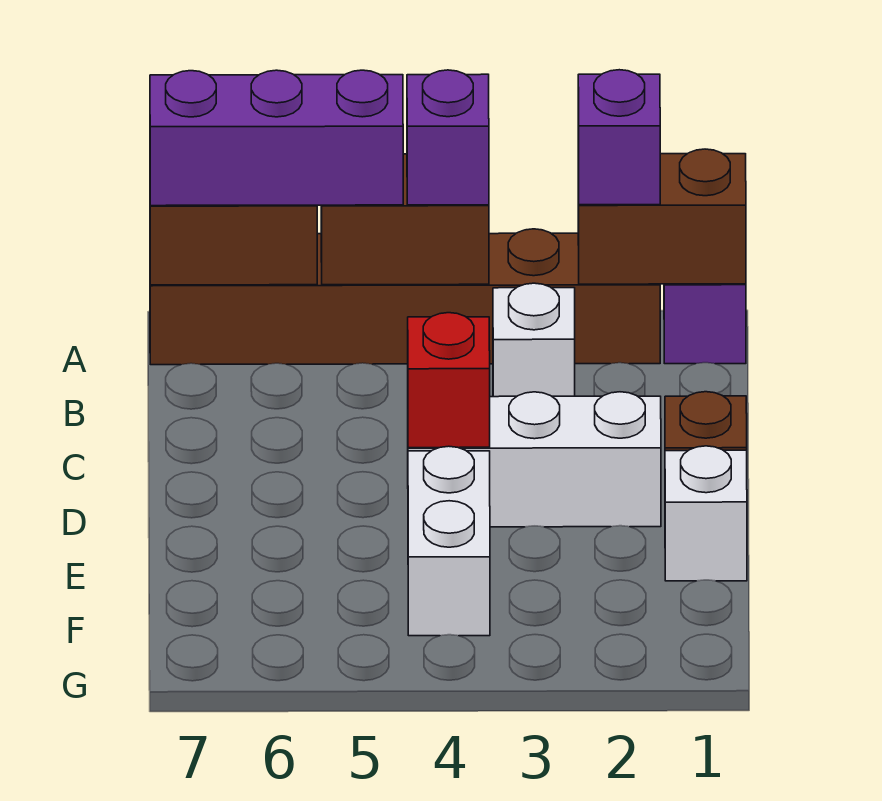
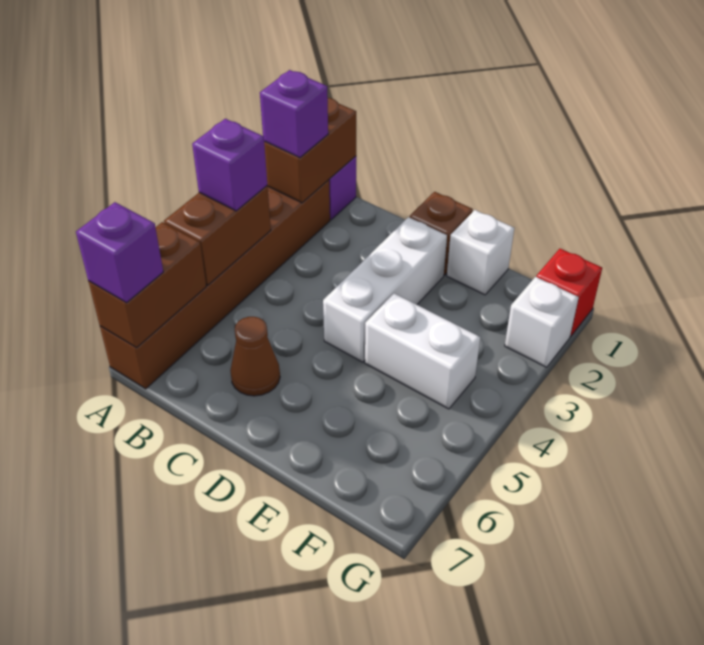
purple 1x3 brick [150,70,403,206] -> purple 1x1 brick [76,202,163,303]
white 1x1 brick [493,283,575,397] -> white 1x1 brick moved to [505,277,579,367]
none -> brown 1x1 cone [230,317,280,396]
red 1x1 brick [408,313,490,448] -> red 1x1 brick moved to [536,249,602,337]

